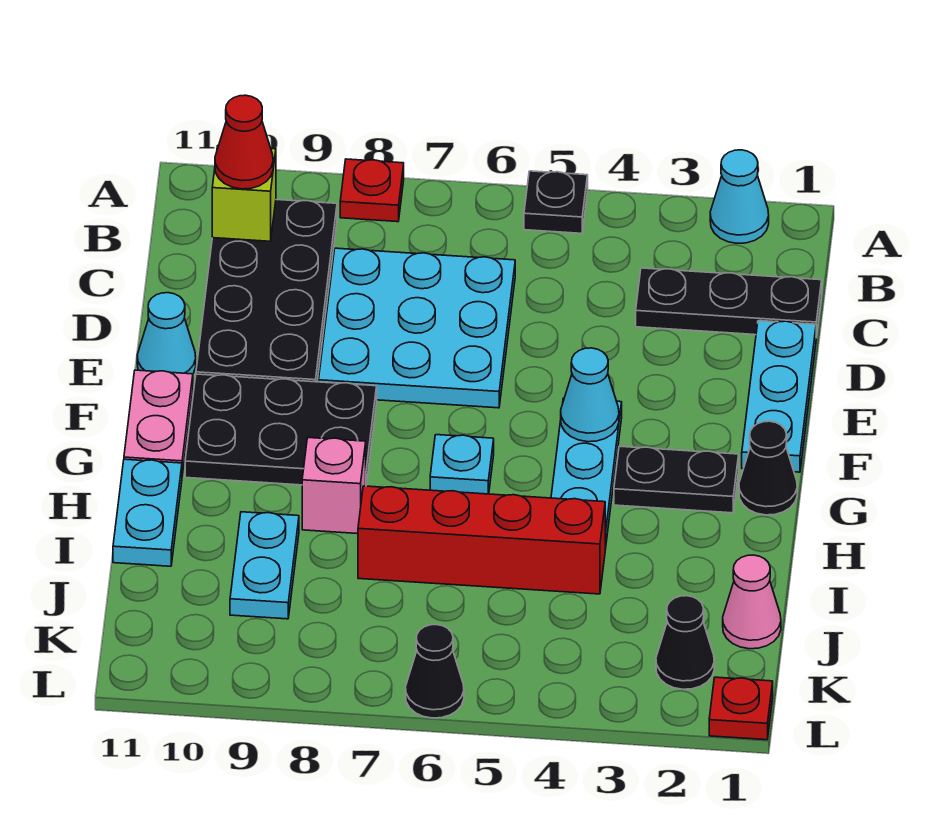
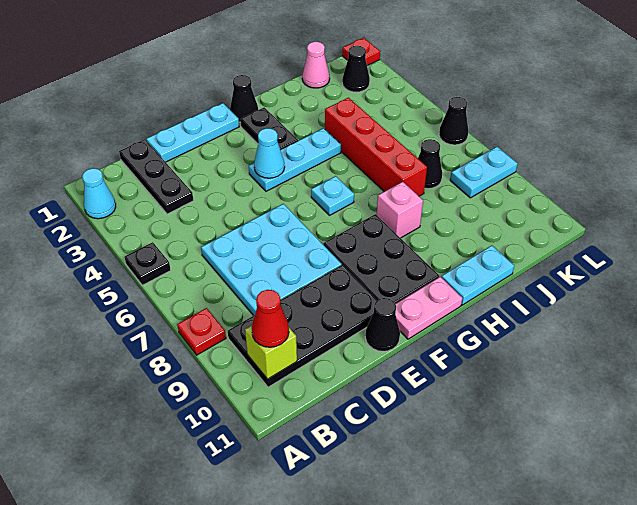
cyan 1x1 cone [137,293,196,374] -> black 1x1 cone [365,298,400,351]
cyan 1x2 plate [230,512,299,619] -> cyan 1x2 plate moved to [450,147,518,198]
none -> black 1x1 cone [418,139,442,189]

